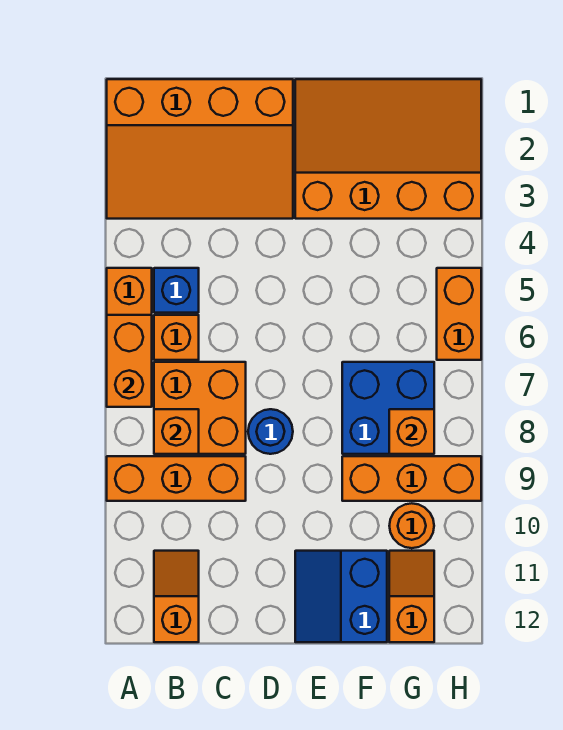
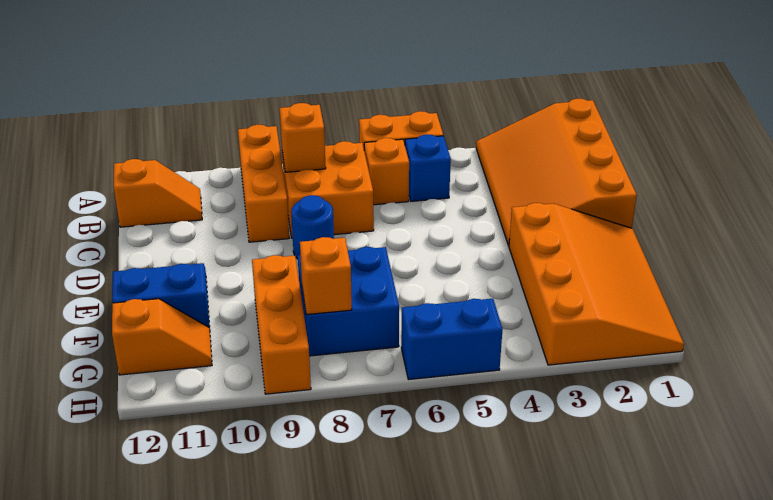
orange 1x2 brick [107,315,152,407] -> none
orange 1x1 round brick [389,503,434,548] -> none
orange 1x2 brick [437,268,481,360] -> blue 1x2 brick [401,299,503,380]

